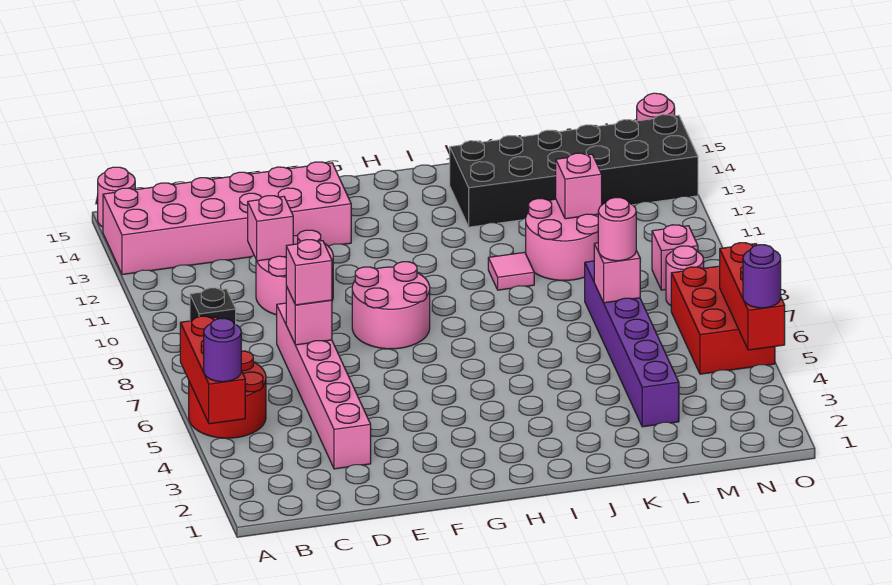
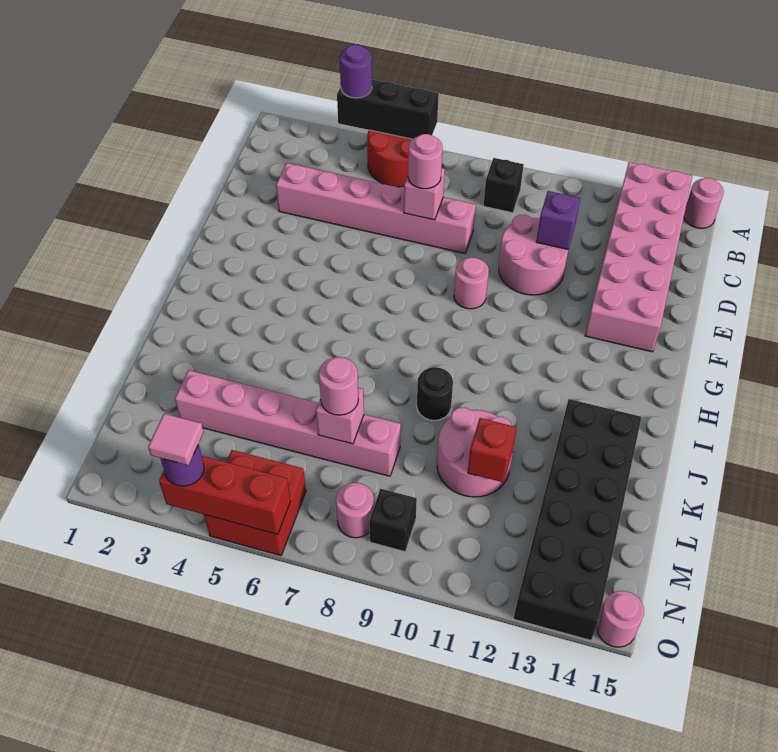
red 1x3 brick [180,316,245,424] -> black 1x3 brick [337,80,439,139]
pink 1x1 brick [286,240,332,305] -> pink 1x1 round brick [408,134,443,189]
pink 1x1 brick [248,196,293,261] -> purple 1x1 brick [536,191,580,250]
pink 2x2 round brick [352,262,430,349] -> pink 1x1 round brick [454,257,489,309]
none -> black 1x1 round brick [417,367,453,421]
pink 1x1 tile [488,252,534,290] -> pink 1x1 tile moved to [148,414,204,465]
purple 1x6 brick [585,261,679,427] -> pink 1x6 brick [175,370,401,476]
pink 1x1 brick [556,153,602,219] -> red 1x1 brick [468,418,517,482]
red 2x3 brick [671,266,775,374] -> red 2x2 brick [204,450,306,556]
pink 1x1 brick [652,225,698,290] -> black 1x1 brick [369,489,417,552]

